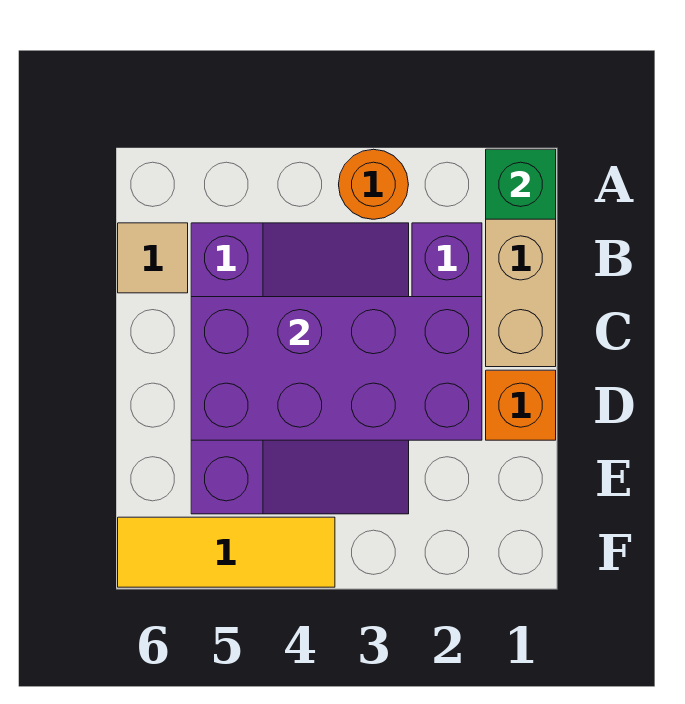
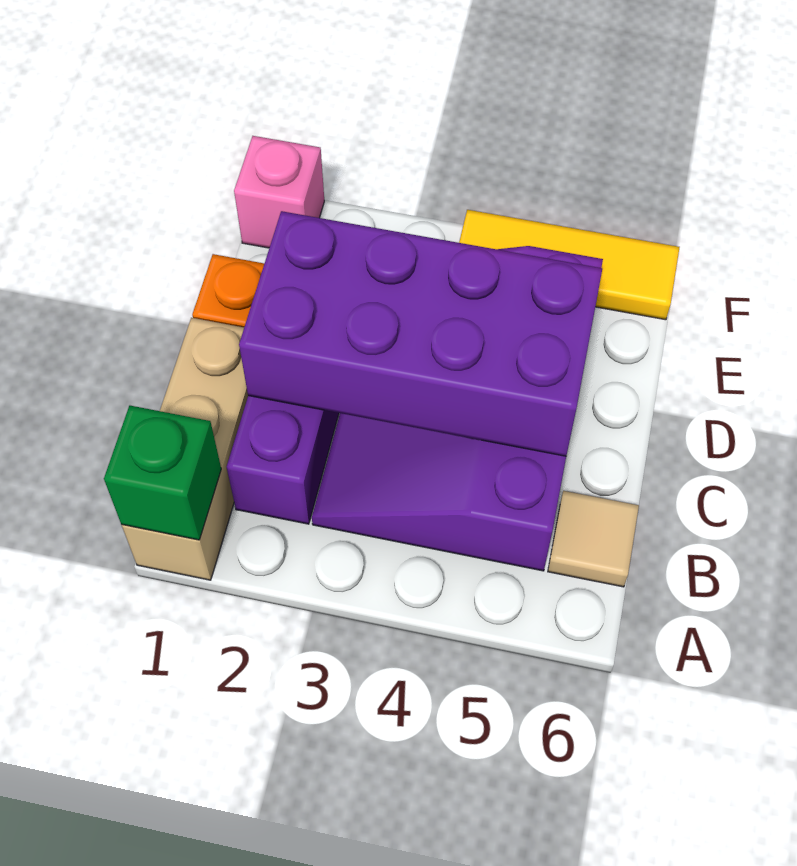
orange 1x1 round brick [339,149,408,219] -> none
none -> pink 1x1 brick [234,136,324,248]

